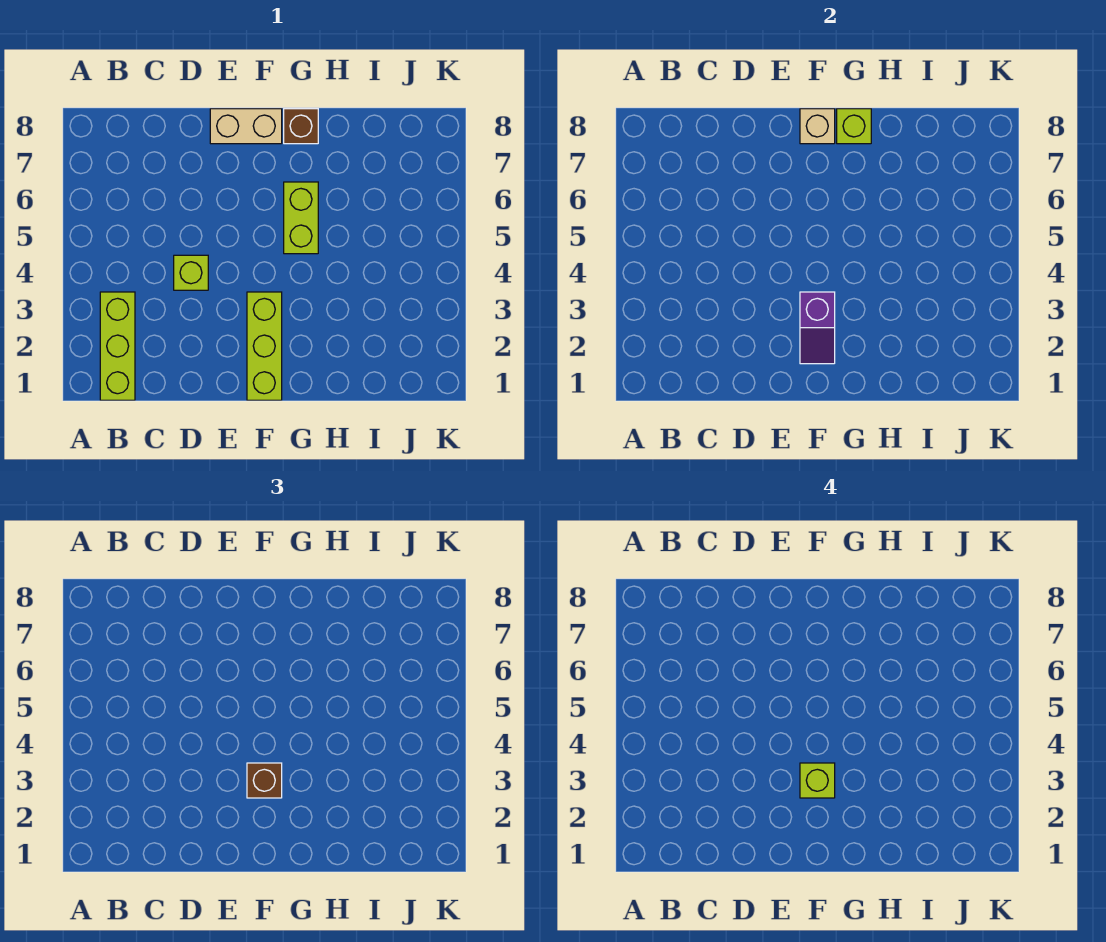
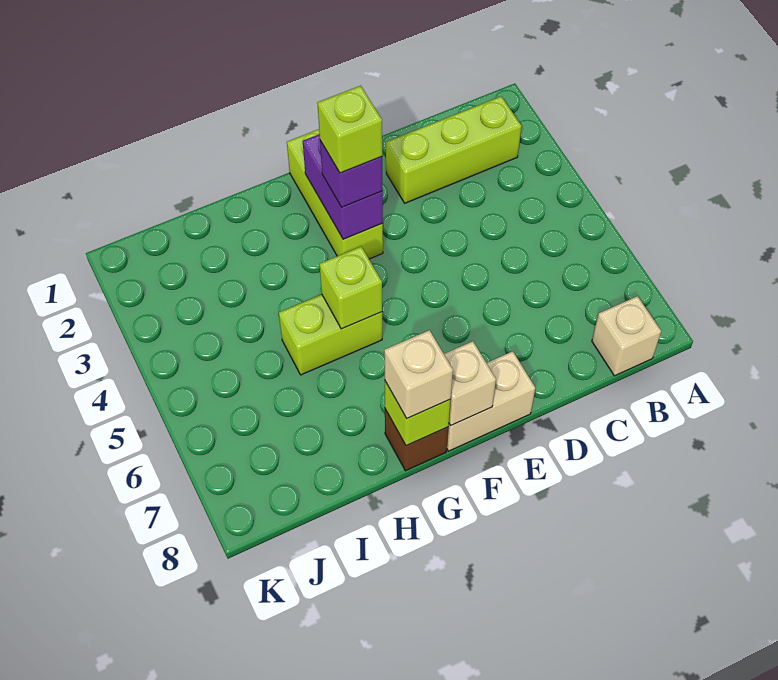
lime 1x3 brick [100,292,135,400] -> lime 1x3 brick turned to [386,96,521,203]
none -> tan 1x1 brick [592,296,661,376]
lime 1x1 brick [174,255,208,290] -> lime 1x1 brick moved to [320,247,382,329]
purple 1x2 slope [800,292,835,364] -> purple 1x2 brick [303,134,383,239]
brown 1x1 brick [247,763,282,798] -> purple 1x1 brick [320,141,383,207]
lime 1x2 brick [284,182,318,254] -> lime 1x2 brick turned to [279,295,382,375]
none -> tan 1x1 brick [384,330,453,418]

